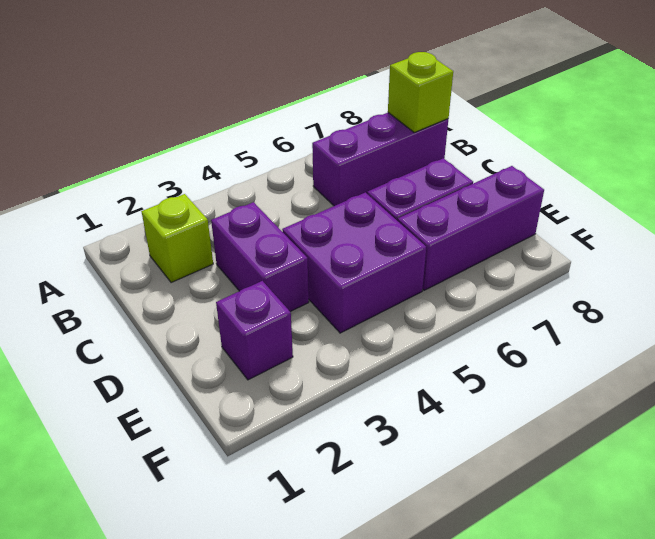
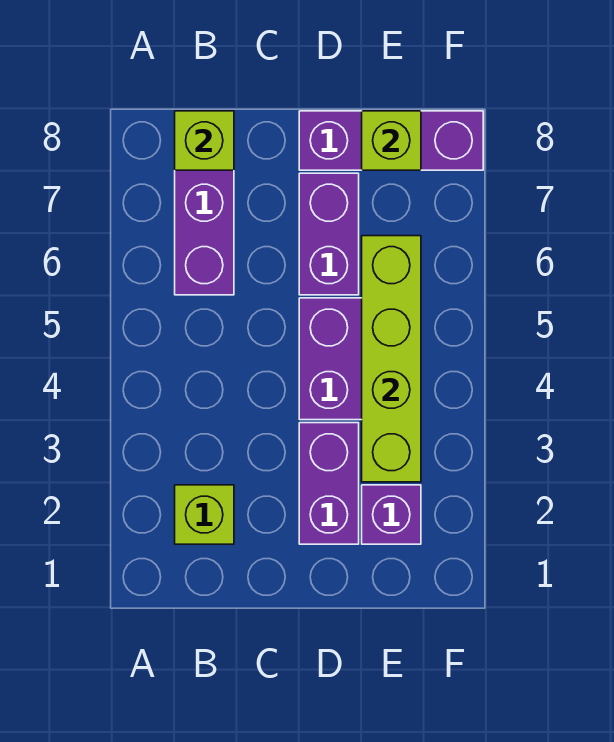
purple 1x2 brick [211,202,309,312] -> purple 1x2 brick turned to [299,423,359,544]
none -> lime 1x4 brick [362,236,421,482]
purple 1x3 brick [398,166,544,290] -> purple 1x3 brick turned to [299,111,483,170]
none -> lime 1x1 brick [362,111,421,170]

